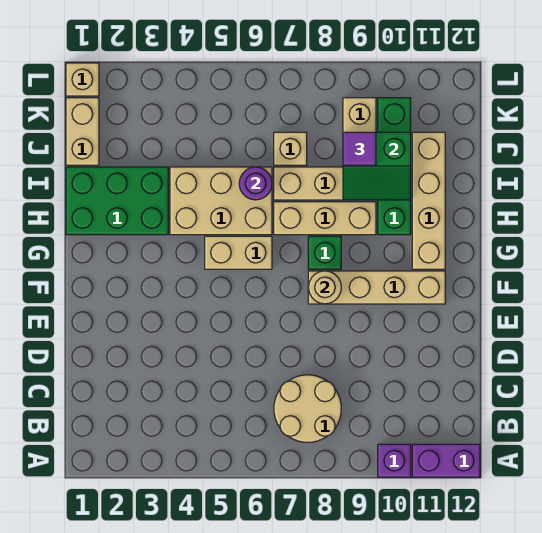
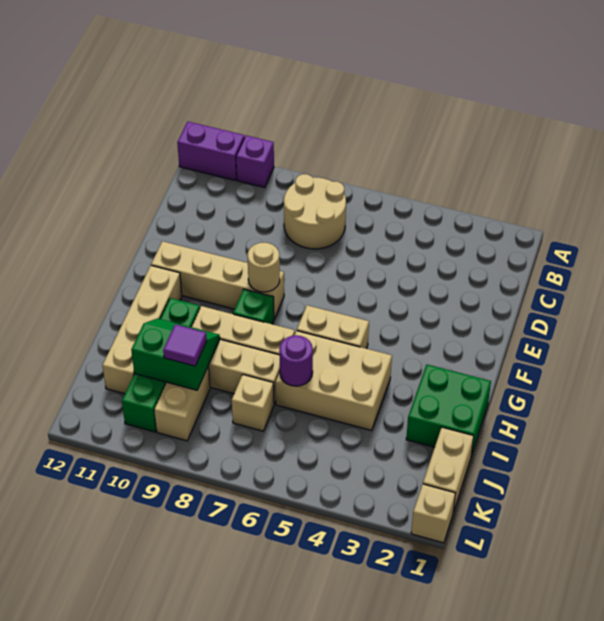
green 2x3 brick [66,167,168,235] -> green 2x2 brick [406,365,491,456]

